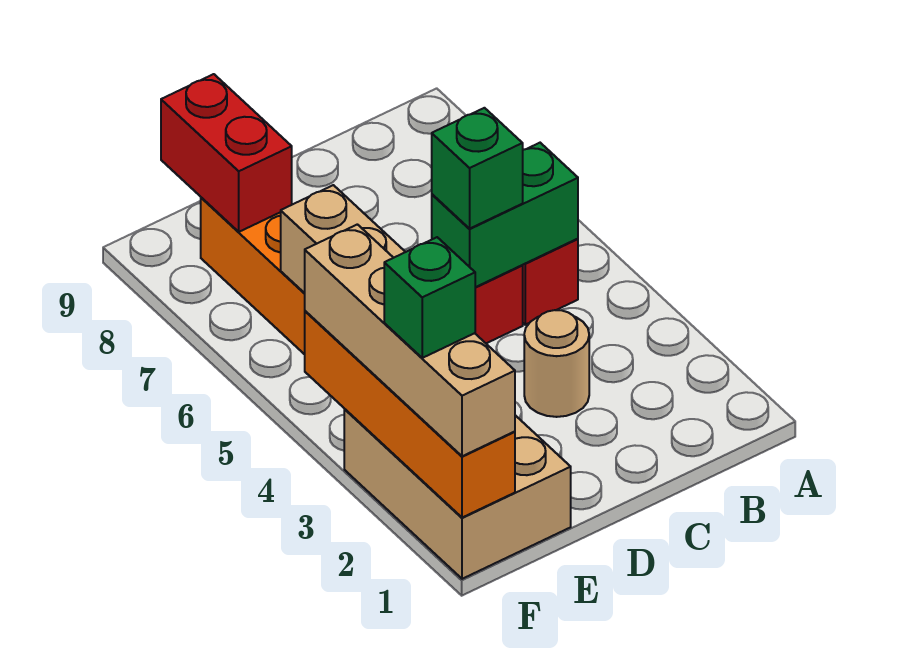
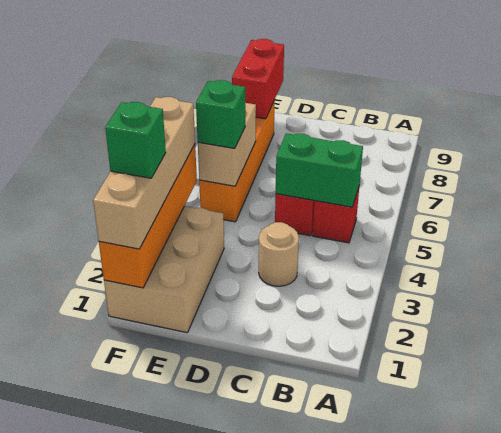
green 1x1 brick [432,108,523,229] -> green 1x1 brick moved to [196,80,245,148]

